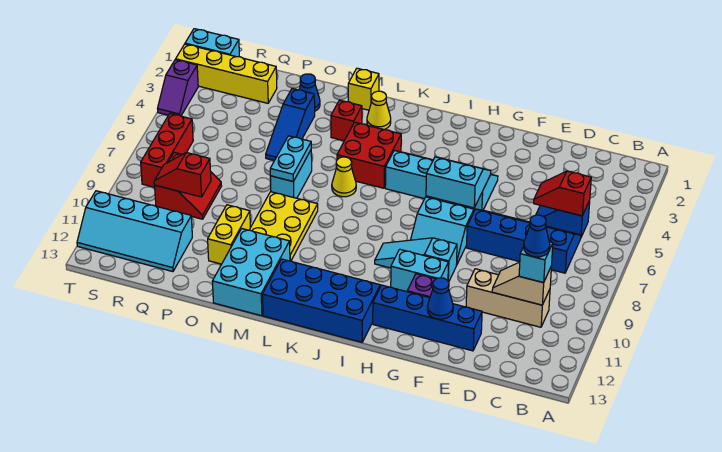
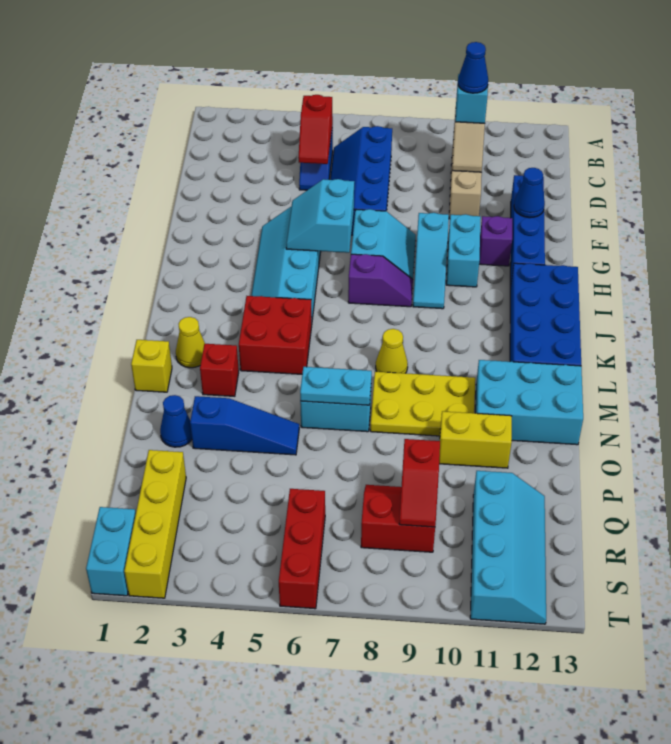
yellow 1x1 cone [332,157,356,197] -> yellow 1x1 cone moved to [376,329,408,373]
red 1x3 brick [141,114,193,187] -> red 1x3 brick turned to [279,489,325,609]
purple 1x2 slope [158,60,198,116] -> purple 1x2 slope moved to [348,254,413,307]

